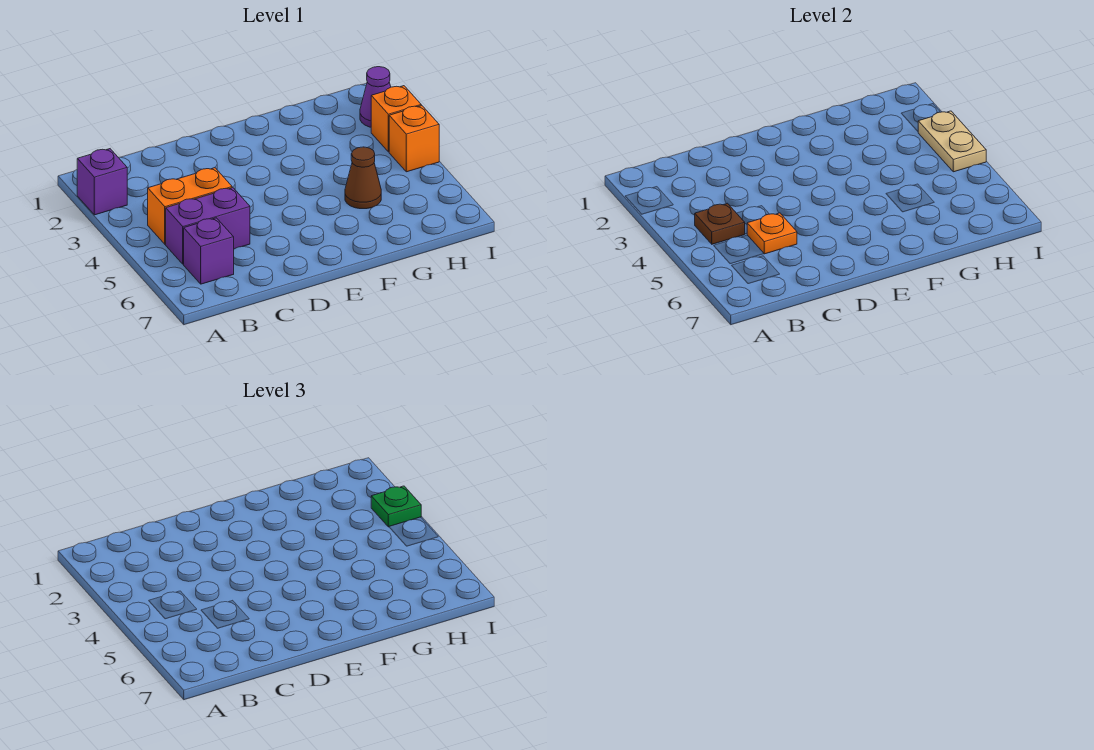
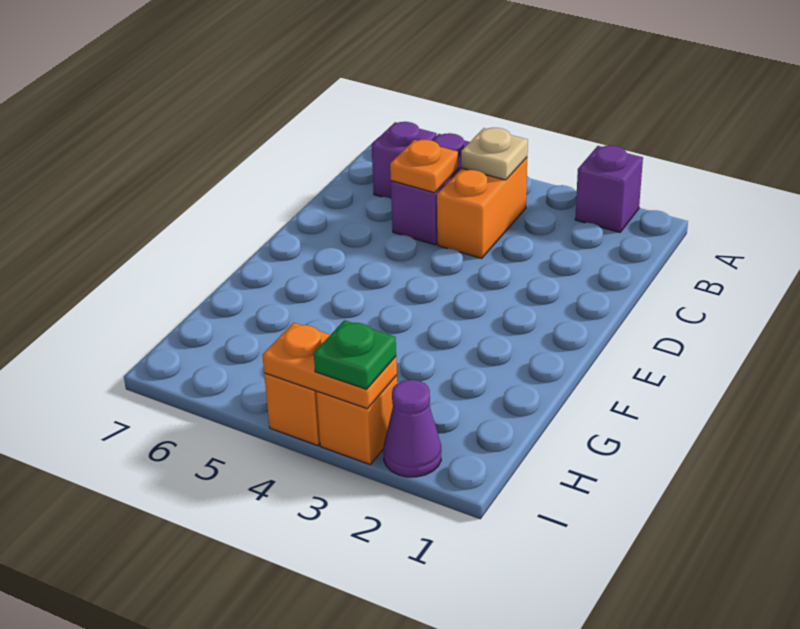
brown 1x1 plate [695,203,745,244] -> tan 1x1 plate [461,128,528,180]
brown 1x1 cone [345,147,381,209] -> none
tan 1x2 plate [918,111,986,172] -> orange 1x2 plate [262,323,397,409]

